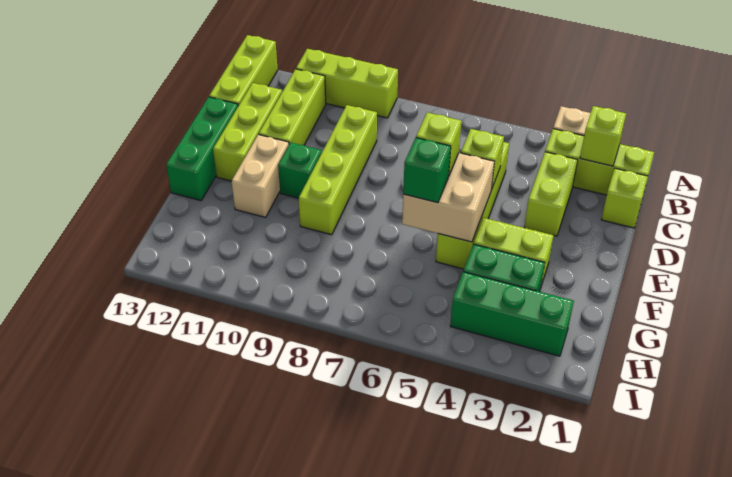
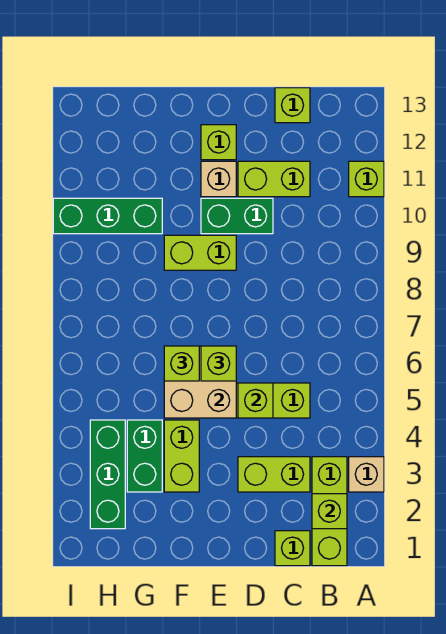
lime 1x3 brick [296,49,398,118] -> lime 1x1 brick [349,161,384,197]
lime 1x3 brick [209,35,278,106] -> lime 1x1 brick [275,88,310,123]
lime 1x3 brick [259,69,326,145] -> lime 1x2 brick [238,161,310,197]
lime 1x4 brick [299,105,377,235] -> lime 1x2 brick [164,235,236,270]
lime 1x3 brick [213,83,282,181] -> lime 1x1 brick [201,125,236,160]
green 1x3 brick [166,97,238,201] -> green 1x3 brick moved to [53,198,162,234]
green 1x1 brick [278,143,322,198] -> green 1x2 brick [201,198,273,234]
tan 1x2 brick [232,135,289,217] -> tan 1x1 brick [201,161,236,197]
green 1x1 brick [403,138,451,203] -> lime 1x1 brick [164,346,199,381]

